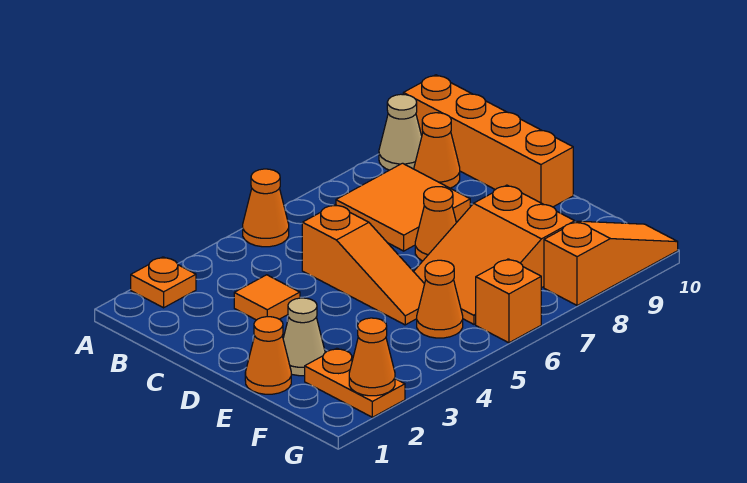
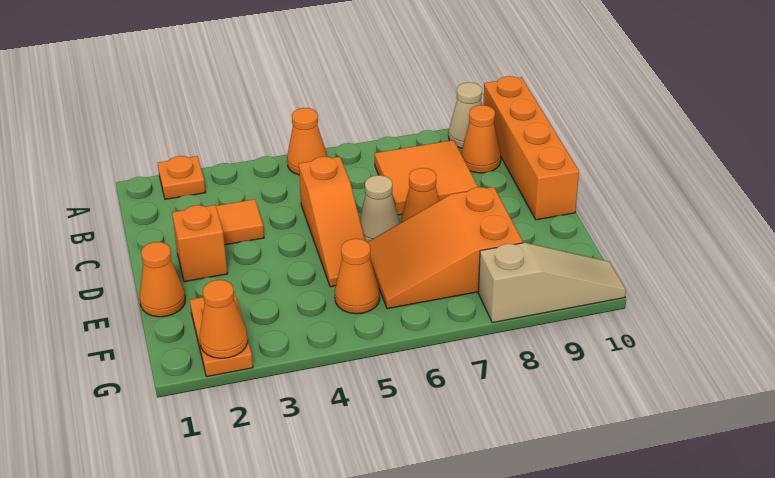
tan 1x1 cone [283,298,325,376] -> tan 1x1 cone moved to [360,175,400,242]
orange 1x1 brick [476,259,541,343] -> orange 1x1 brick moved to [172,205,228,282]
orange 1x3 slope [544,221,678,305] -> tan 1x3 slope [478,243,626,323]

